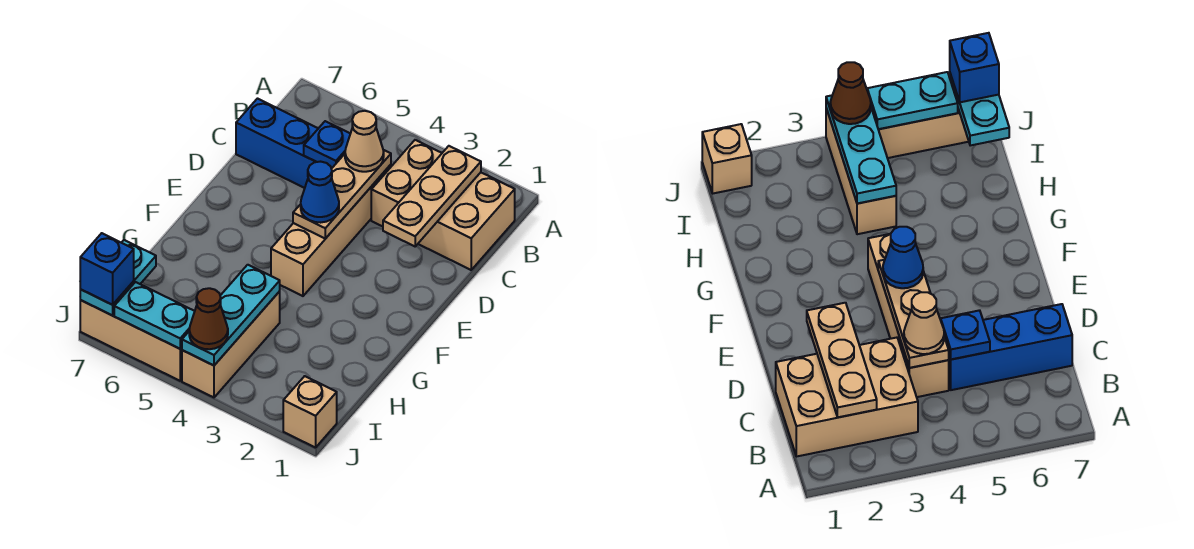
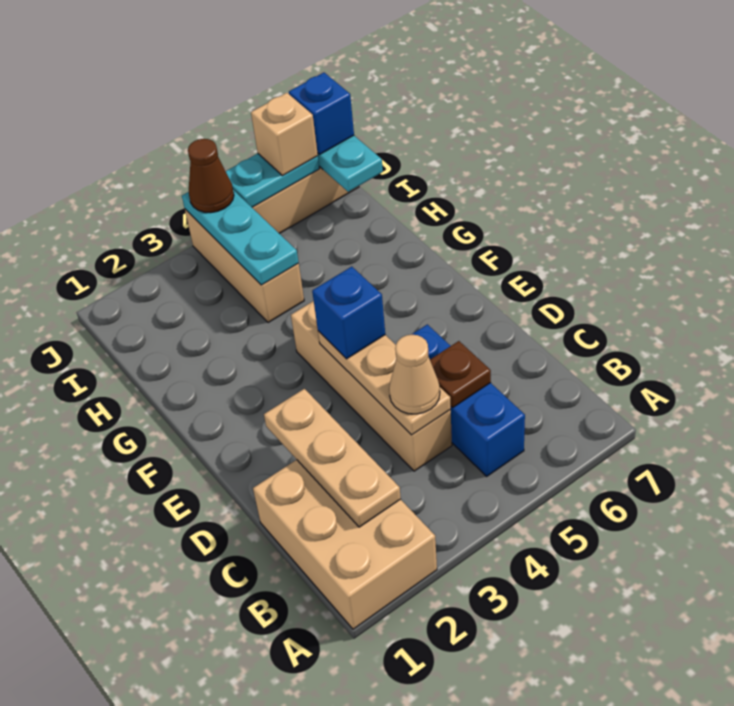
tan 2x3 brick [371,140,515,270] -> tan 2x3 brick turned to [253,460,437,629]
blue 1x3 brick [236,99,318,188] -> blue 1x3 brick turned to [412,324,525,476]
blue 1x1 plate [304,121,350,169] -> brown 1x1 plate [430,341,491,407]
blue 1x1 cone [301,162,339,223] -> blue 1x1 brick [312,267,385,359]
tan 1x1 brick [283,376,337,448] -> tan 1x1 brick moved to [251,93,318,176]

